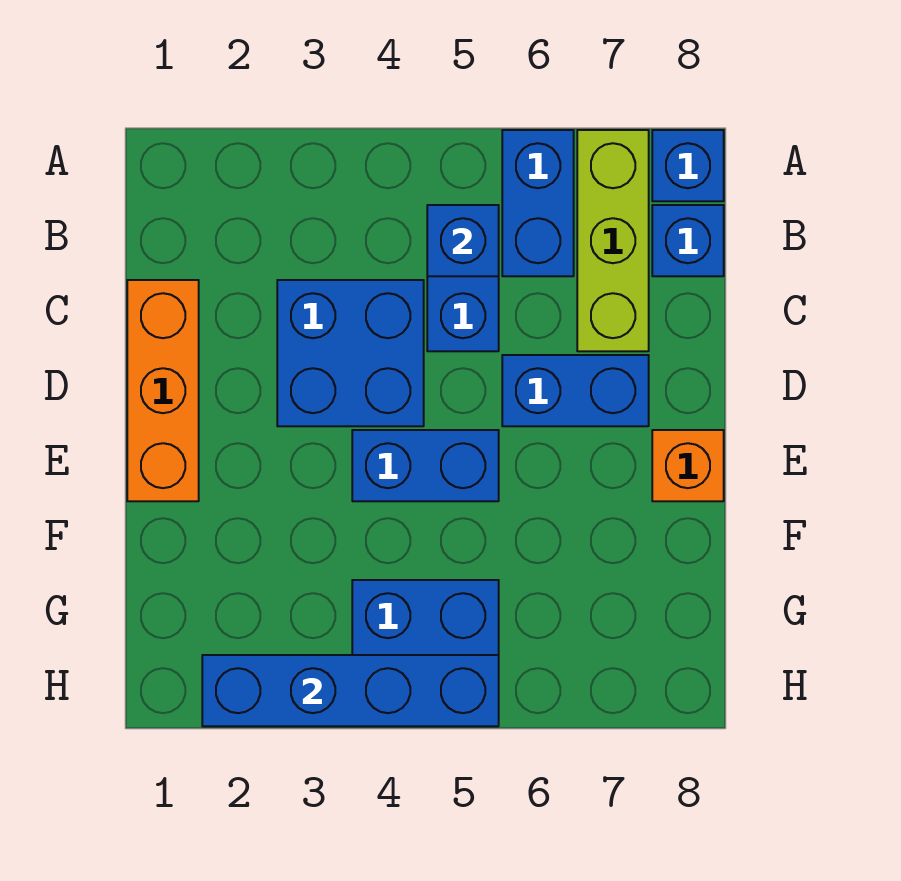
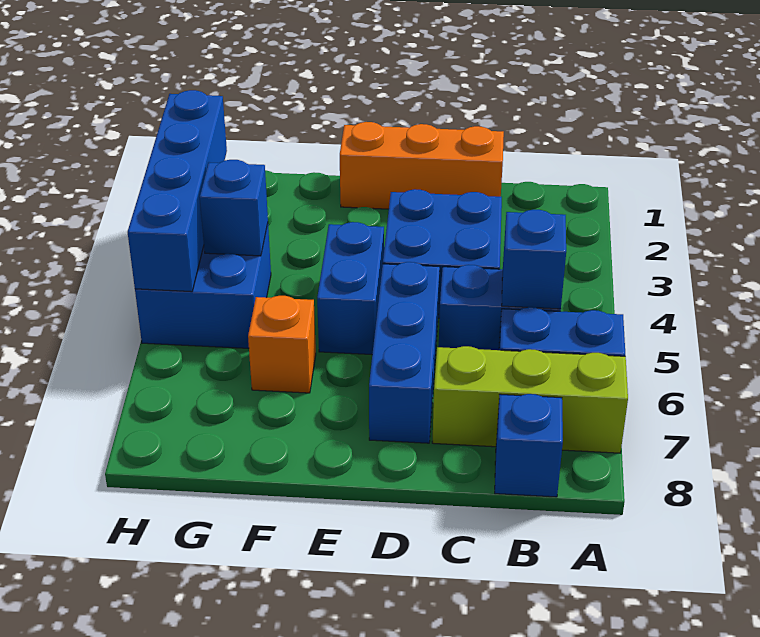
blue 1x1 brick [652,130,724,201] -> blue 1x1 brick moved to [200,160,268,256]
blue 1x2 brick [502,355,649,426] -> blue 1x3 brick [369,262,440,443]
orange 1x1 brick [652,430,724,501] -> orange 1x1 brick moved to [248,296,316,393]

